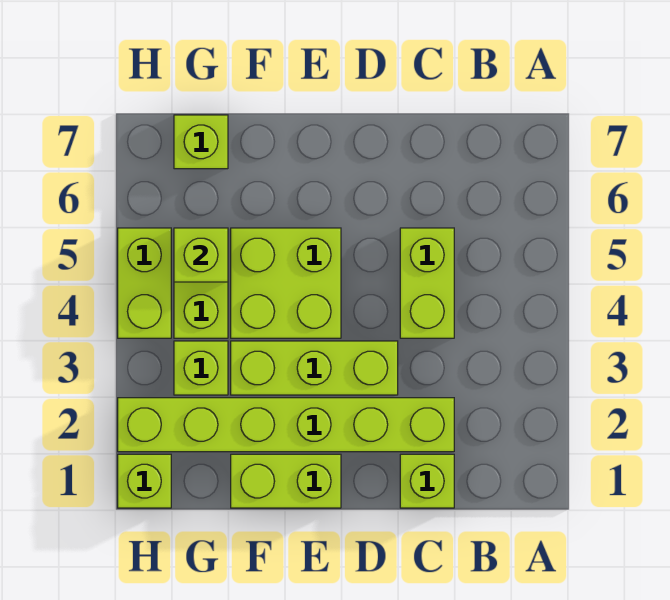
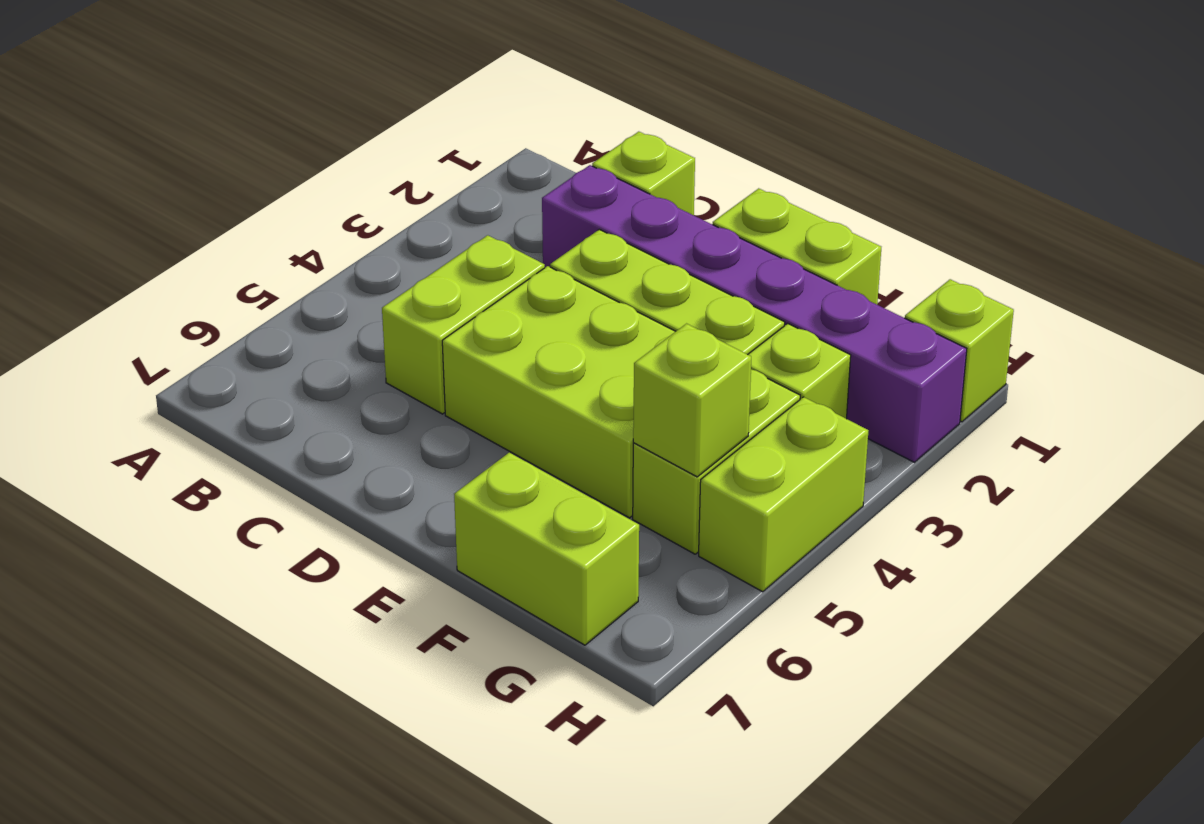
lime 1x6 brick [118,398,454,452] -> purple 1x6 brick [542,165,967,462]
lime 2x2 brick [231,228,341,338] -> lime 2x3 brick [442,266,676,518]
lime 1x1 brick [174,115,228,169] -> lime 1x2 brick [454,452,639,645]

